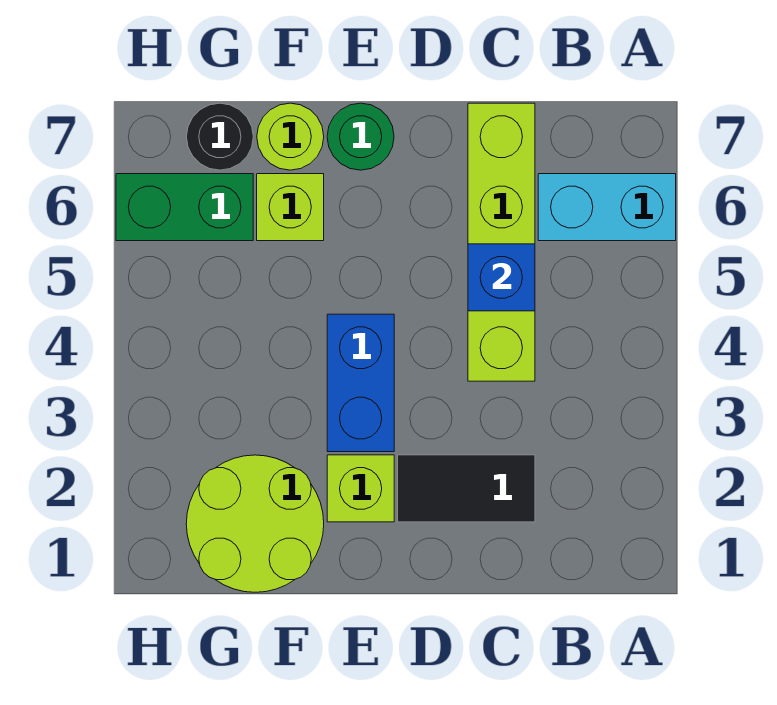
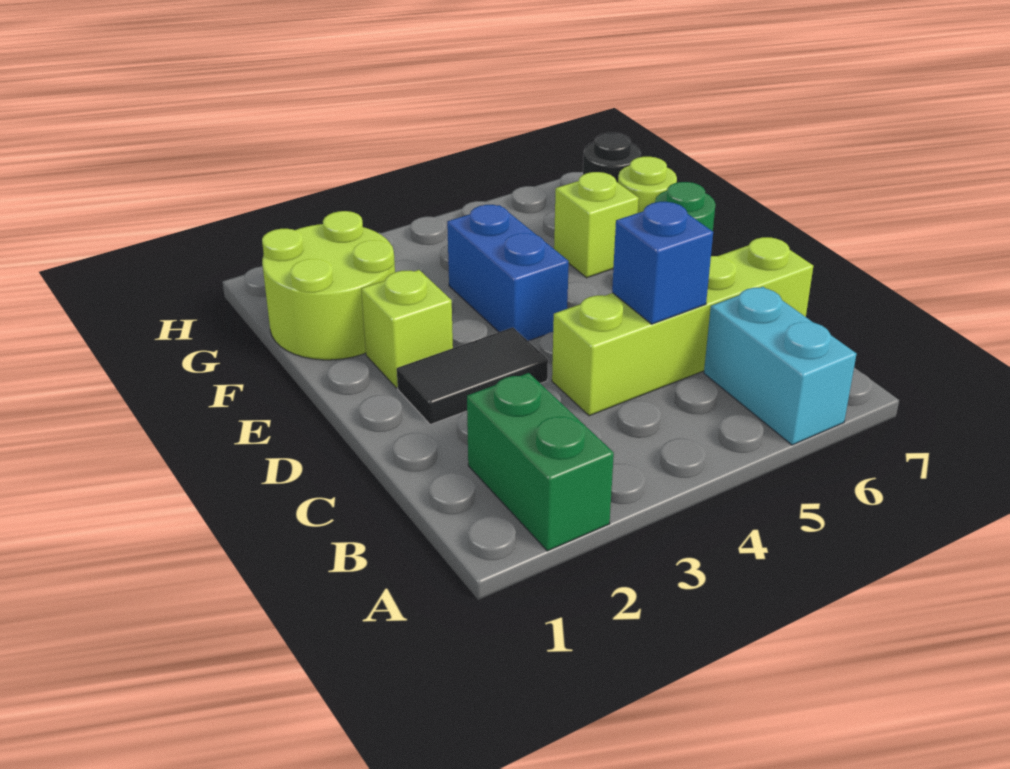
black 1x2 tile [398,455,535,522] -> black 1x2 tile turned to [397,327,548,425]
blue 1x2 brick [327,314,394,452] -> blue 1x2 brick turned to [447,205,569,341]
green 1x2 brick [116,174,253,241] -> green 1x2 brick moved to [467,373,614,551]

